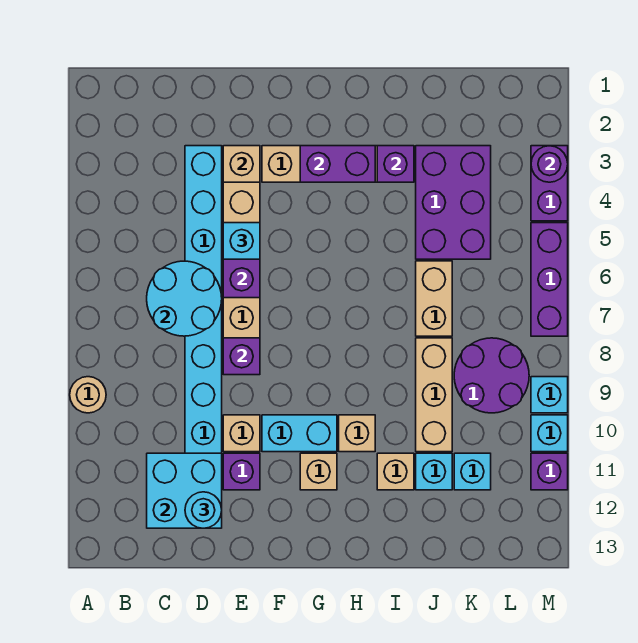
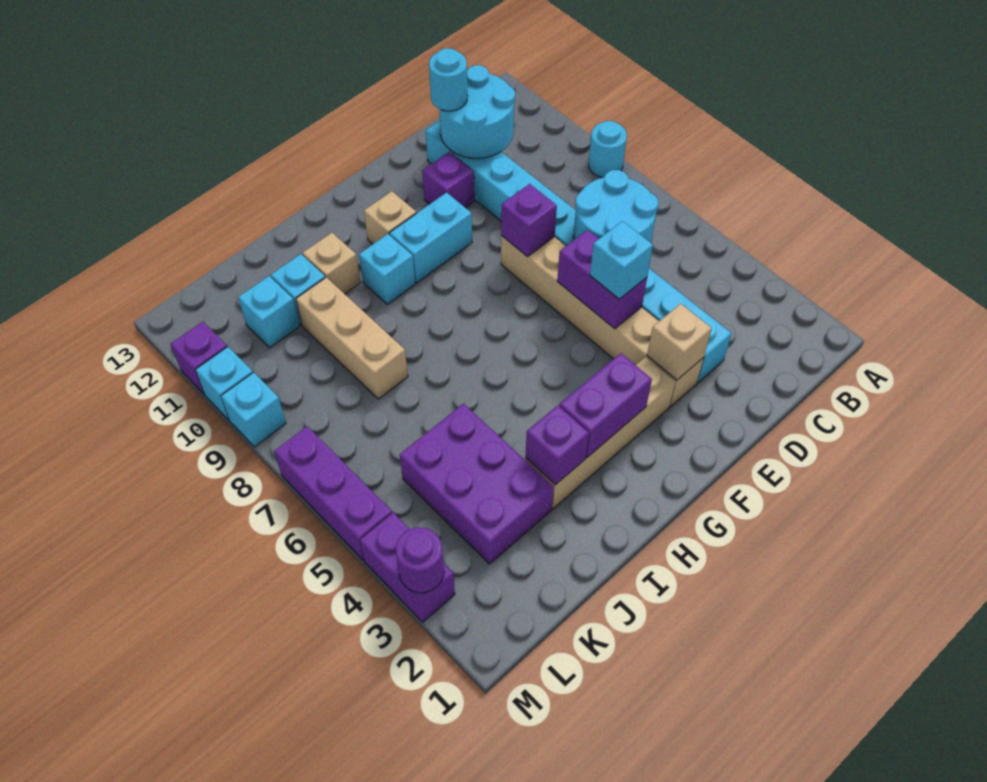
tan 1x1 round brick [70,377,106,413] -> cyan 1x1 round brick [589,121,627,178]
cyan 2x2 brick [147,453,222,528] -> cyan 2x2 round brick [439,65,515,158]
tan 1x1 brick [223,415,260,452] -> none
tan 1x1 brick [339,415,375,452] -> cyan 1x1 brick [359,234,415,304]
tan 1x2 brick [416,261,452,336] -> none
purple 2x2 round brick [454,338,529,413] -> none

